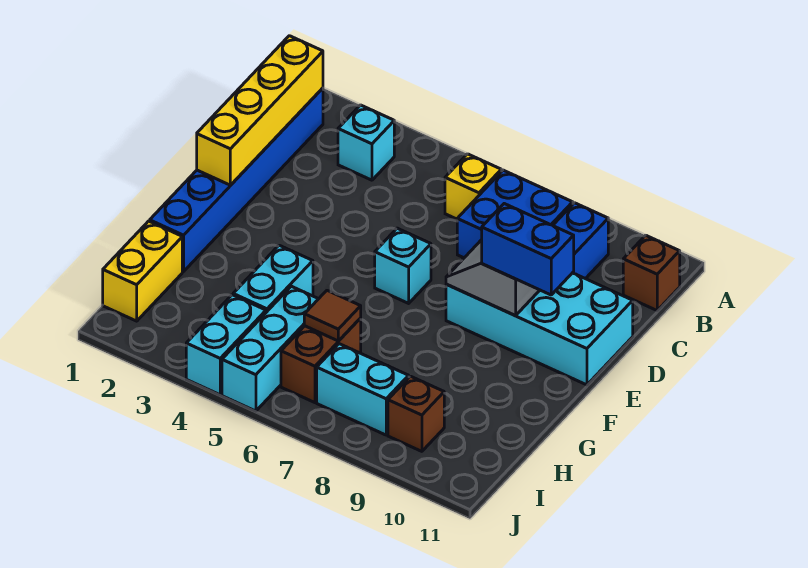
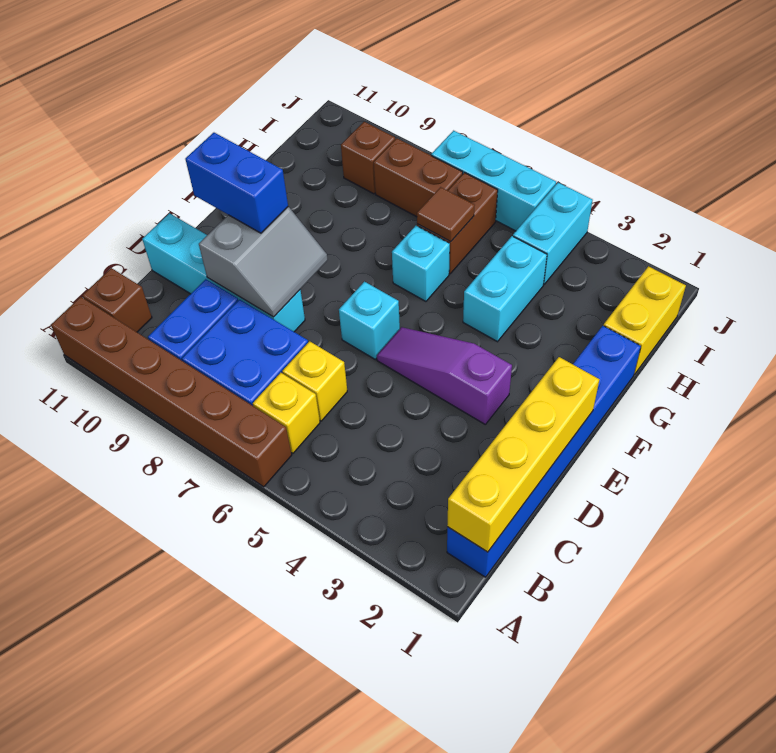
none -> brown 1x6 brick [51,297,292,487]
cyan 1x1 brick [338,105,394,180] -> cyan 1x1 brick moved to [392,226,450,301]
none -> yellow 1x1 brick [282,341,347,421]
cyan 2x4 brick [446,273,633,385] -> cyan 1x4 brick [142,213,305,332]
none -> purple 1x3 slope [377,327,512,424]
cyan 1x3 brick [222,286,318,411] -> cyan 1x3 brick turned to [431,131,556,231]
cyan 1x2 brick [317,344,409,435] -> brown 1x2 brick [374,138,463,217]

